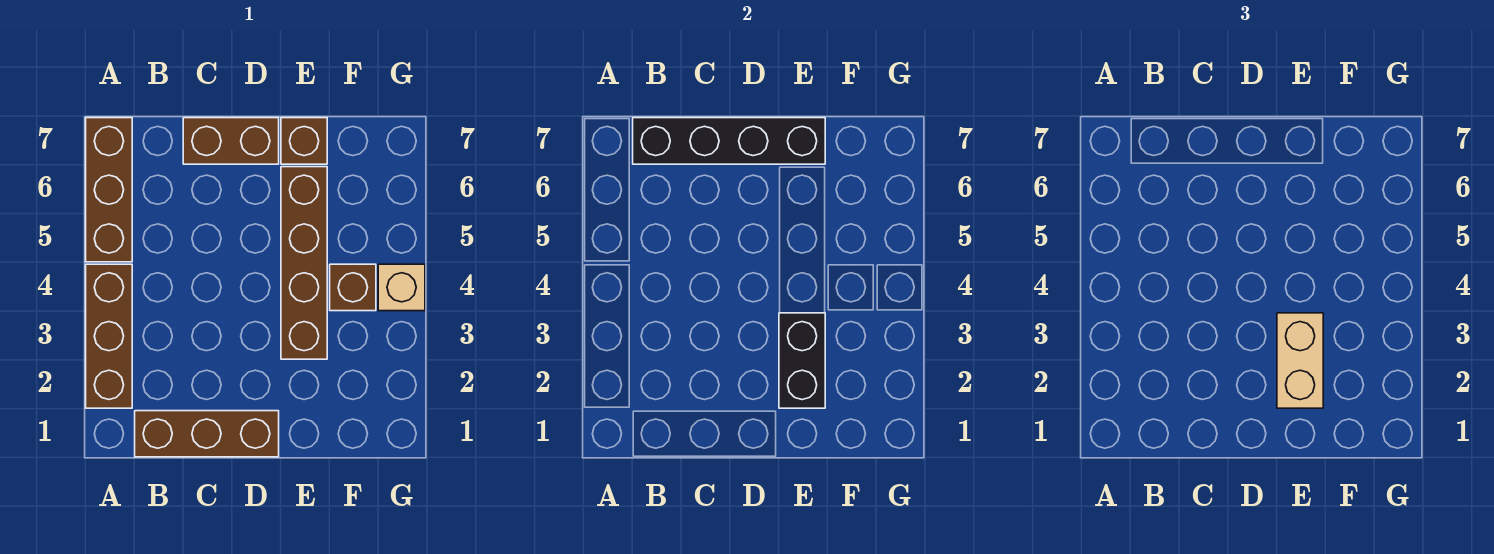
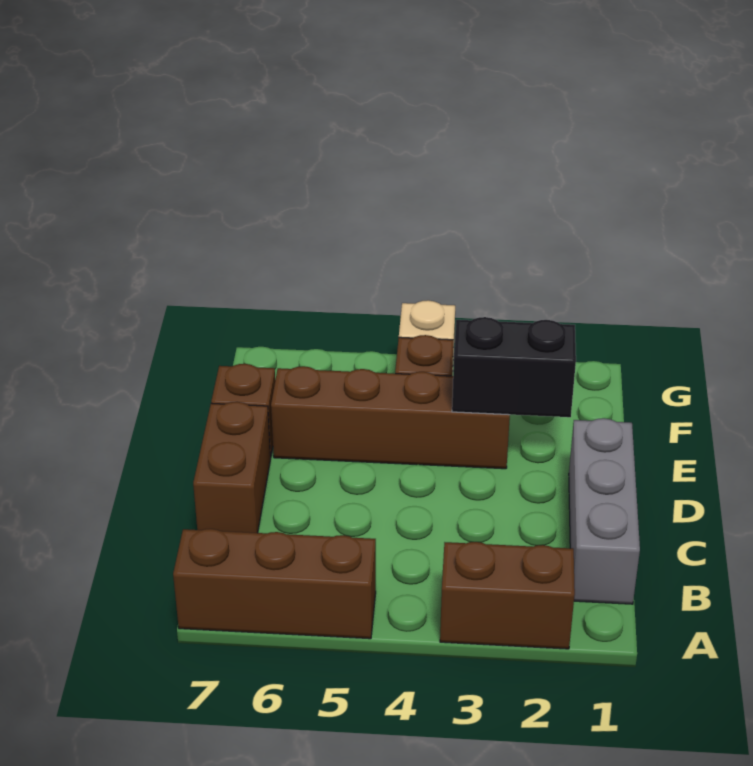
brown 1x3 brick [86,264,132,408] -> brown 1x2 brick [440,542,575,649]
brown 1x3 brick [135,411,279,457] -> grey 1x3 brick [569,418,640,604]
black 1x4 brick [633,118,825,164] -> none
tan 1x2 brick [1277,313,1323,408] -> none

